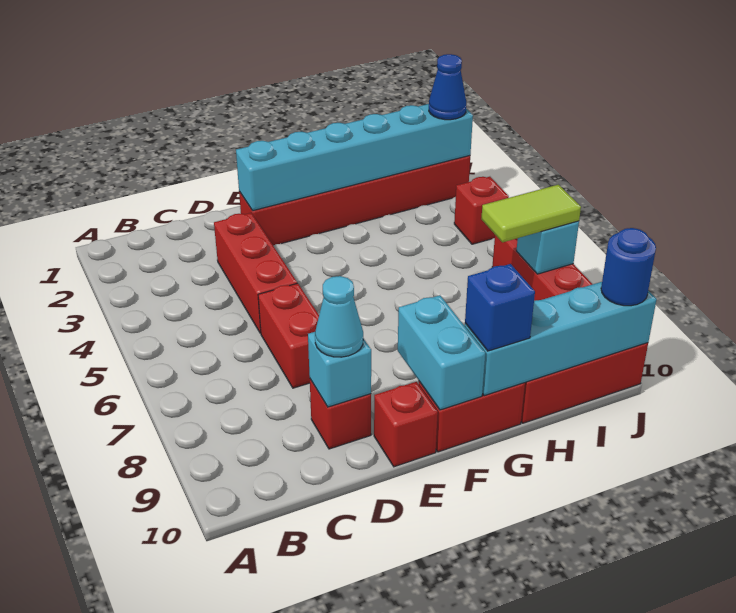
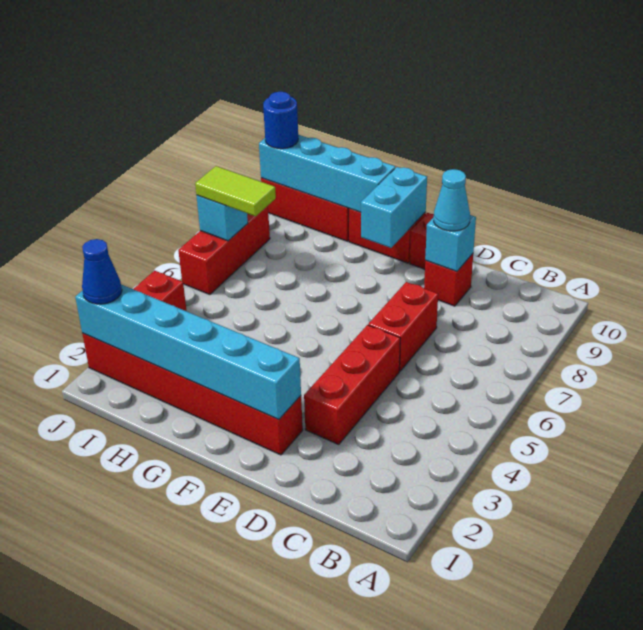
blue 1x1 brick [465,264,535,351] -> none

